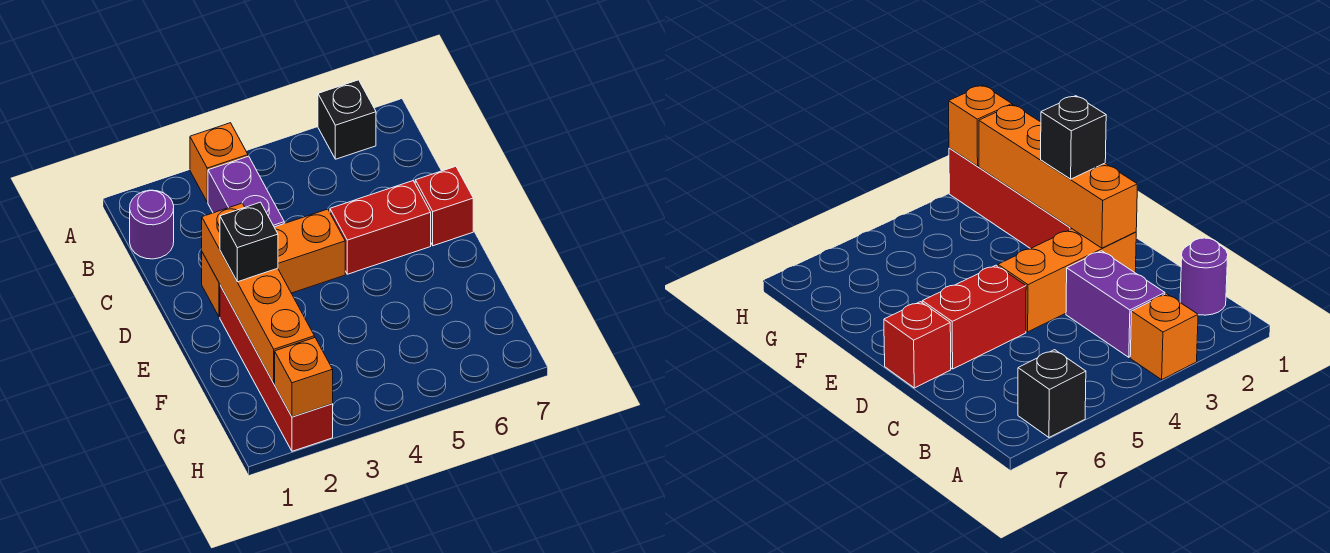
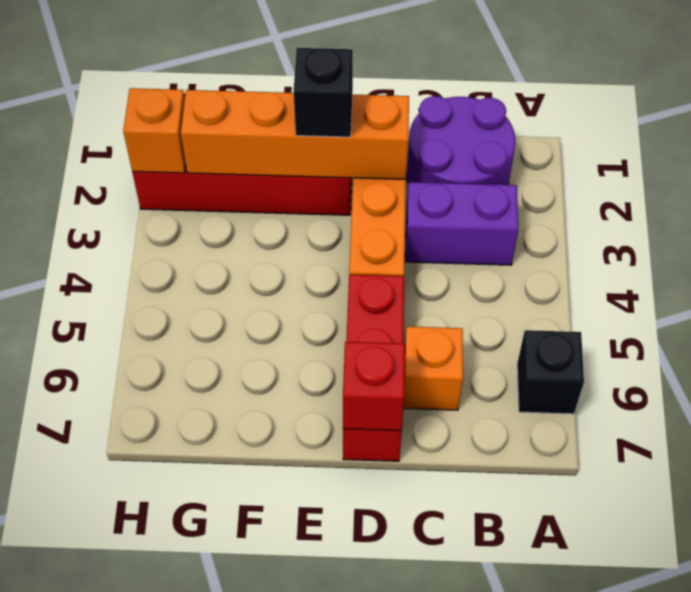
orange 1x1 brick [190,123,248,202] -> orange 1x1 brick moved to [404,327,463,410]
purple 1x1 round brick [130,190,174,259] -> purple 2x2 round brick [407,96,515,185]
none -> red 1x1 brick [343,342,405,431]

